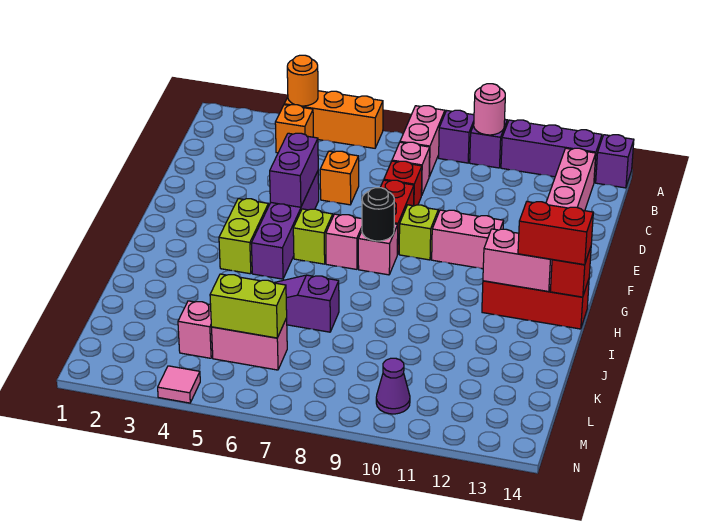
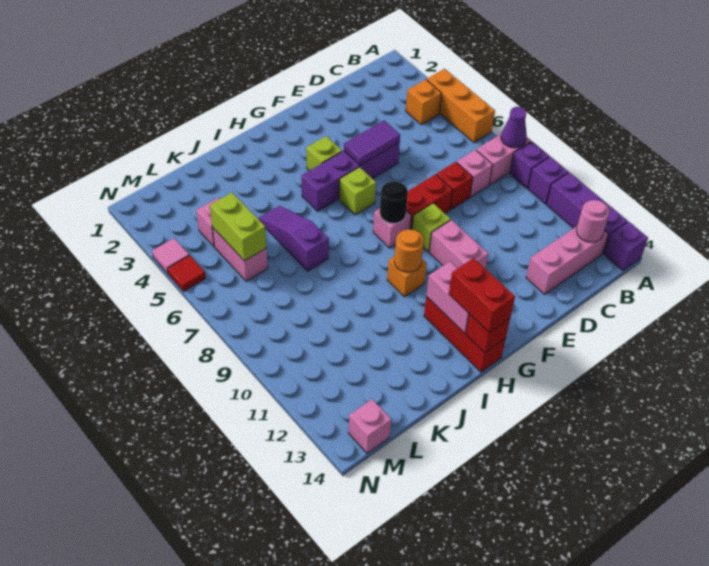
orange 1x1 round brick [287,55,318,106] -> orange 1x1 round brick moved to [394,229,424,272]
pink 1x1 round brick [474,84,505,135] -> pink 1x1 round brick moved to [577,200,609,242]
orange 1x1 brick [320,151,359,205] -> orange 1x1 brick moved to [387,256,427,297]
purple 1x2 brick [270,133,318,207] -> purple 1x2 tile [344,120,400,165]
lime 1x2 brick [219,199,268,274] -> lime 1x1 brick [306,136,342,171]
pink 1x1 brick [326,214,362,269] -> pink 1x1 brick moved to [349,399,391,453]
purple 1x1 cone [376,358,410,414] -> purple 1x1 cone moved to [501,107,527,148]
none -> red 1x1 tile [168,255,206,291]

